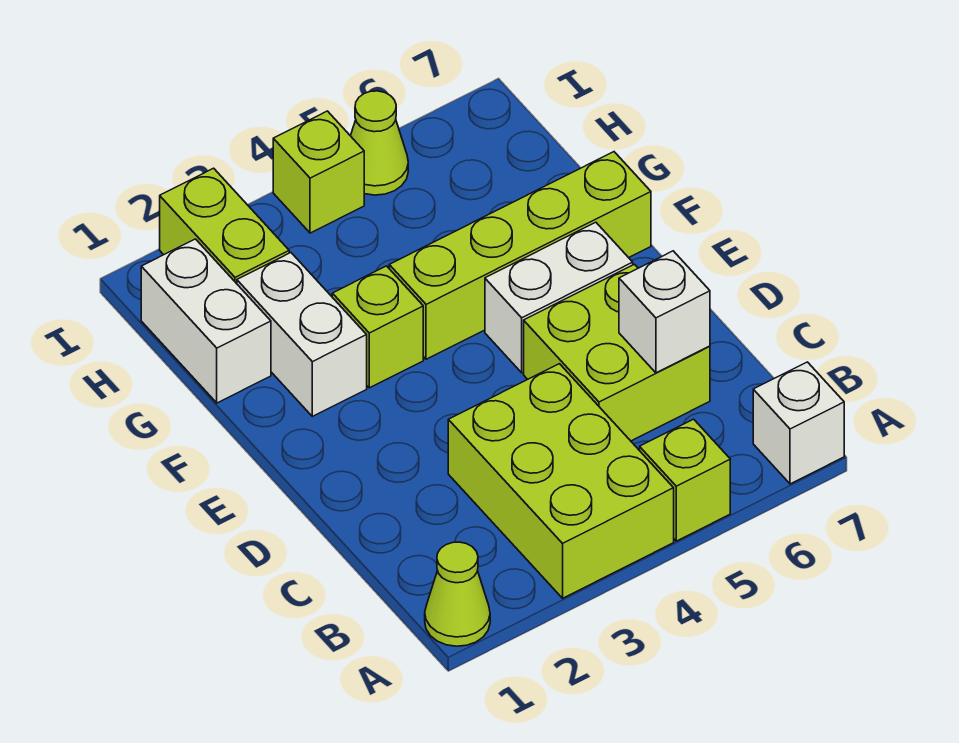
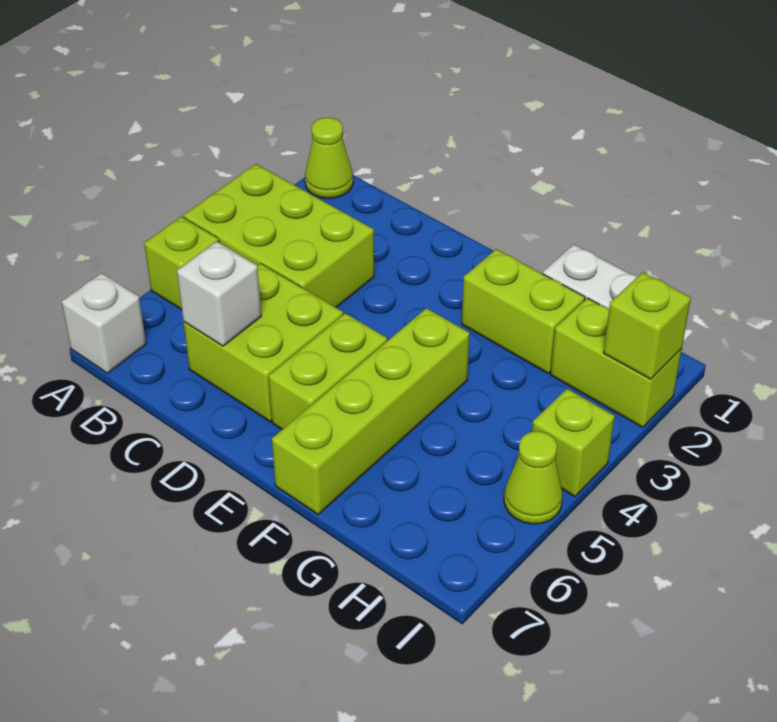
white 1x2 brick [485,222,633,373] -> lime 1x2 brick [269,313,387,429]
white 1x2 brick [237,253,367,416] -> lime 1x2 brick [462,249,585,373]
lime 1x1 brick [332,266,423,388] -> lime 1x1 brick moved to [603,272,691,379]

